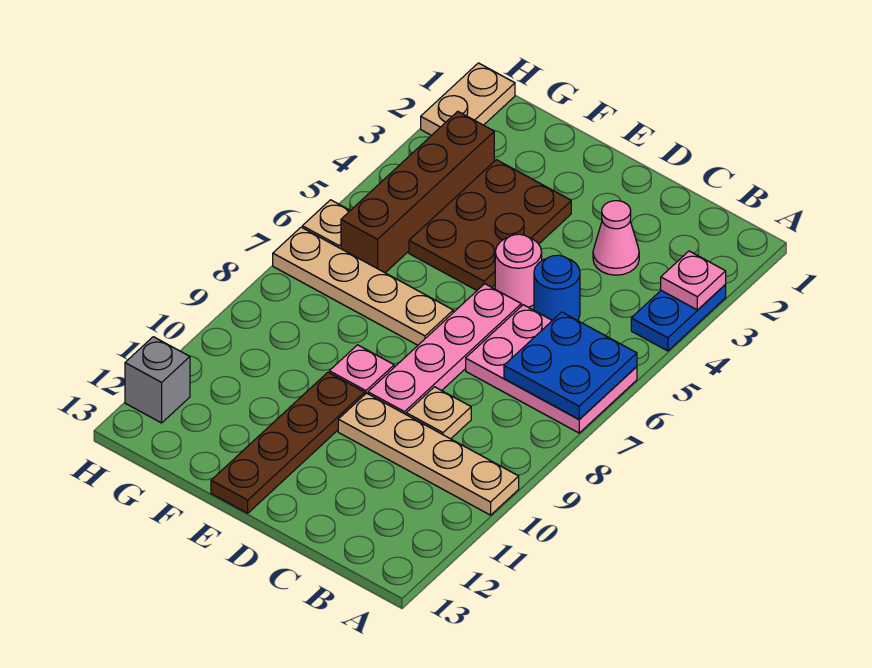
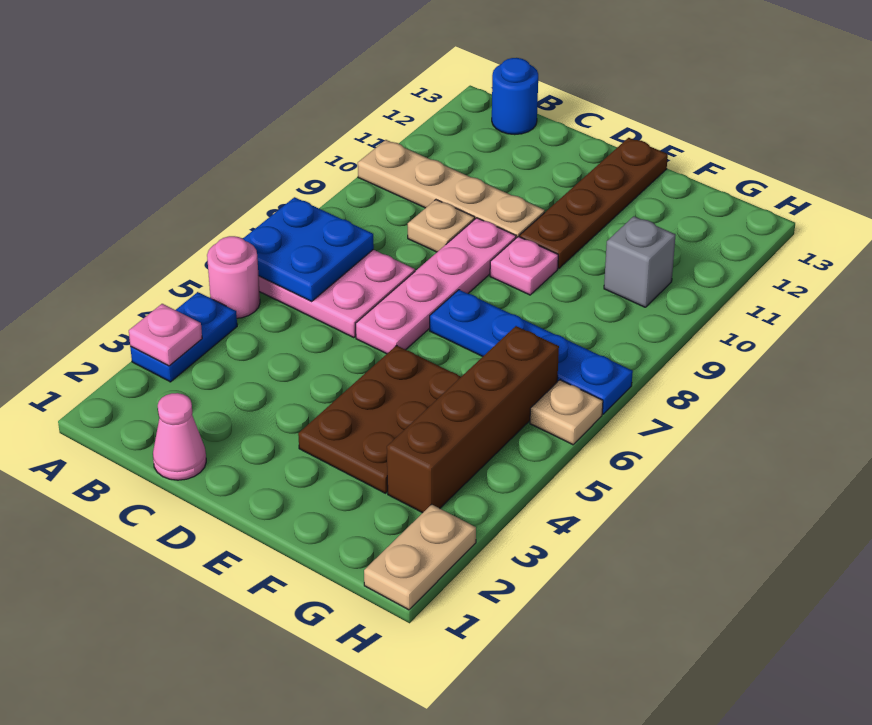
pink 1x1 cone [593,201,639,275] -> pink 1x1 cone moved to [153,393,206,480]
blue 1x1 round brick [534,255,580,321] -> blue 1x1 round brick moved to [492,58,538,135]
pink 1x1 round brick [495,234,542,307] -> pink 1x1 round brick moved to [207,236,260,318]
tan 1x4 plate [273,227,453,345] -> blue 1x4 plate [430,290,633,414]
grey 1x1 brick [125,337,190,423] -> grey 1x1 brick moved to [604,216,675,307]

